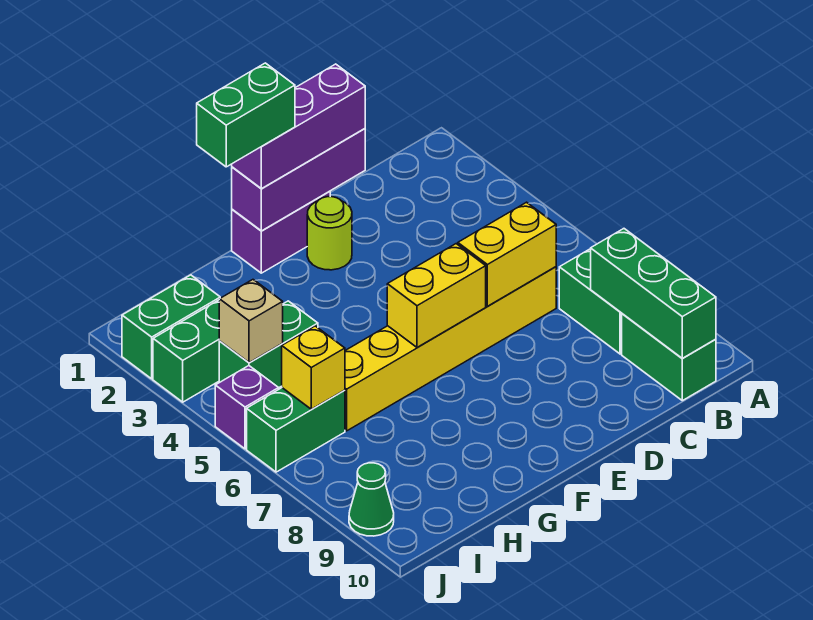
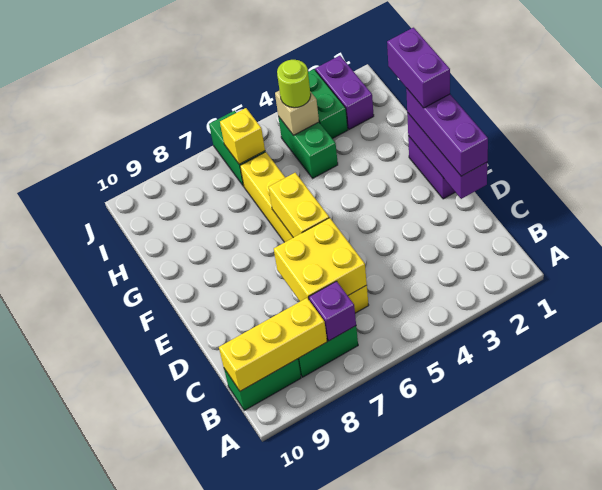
green 1x3 brick [591,229,716,358] -> yellow 1x3 brick [219,298,327,391]
yellow 1x2 brick [458,202,556,306] -> yellow 2x2 brick [274,218,367,301]
lime 1x1 round brick [307,197,352,270] -> lime 1x1 round brick moved to [277,60,311,108]
green 1x2 brick [197,63,295,167] -> purple 1x2 brick [387,28,450,108]
green 1x2 brick [122,275,220,379] -> purple 1x2 brick [315,56,374,129]
purple 1x1 brick [215,366,279,449] -> purple 1x1 brick moved to [309,281,356,341]
green 1x1 cone [349,463,394,536] -> none

